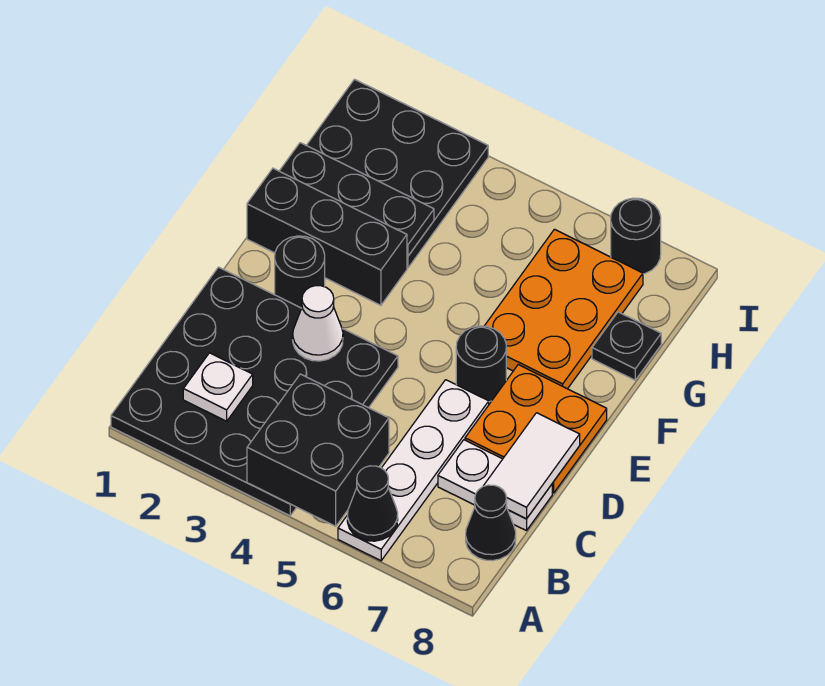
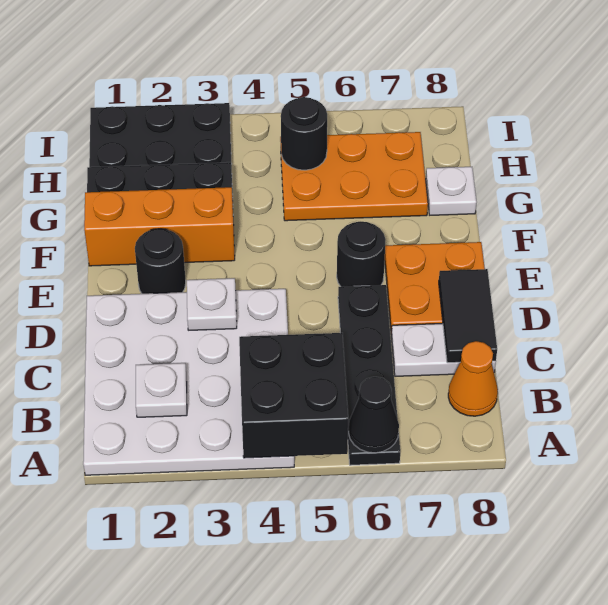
black 4x4 plate [111,267,398,516] -> white 4x4 plate [83,289,294,475]
white 1x4 plate [338,380,489,561] -> black 1x4 plate [338,285,400,465]
black 1x1 cone [466,485,516,561] -> orange 1x1 cone [448,341,498,416]
white 1x2 tile [484,413,580,519] -> black 1x2 tile [439,269,497,363]
white 1x1 cone [293,286,343,361] -> white 1x1 plate [187,278,237,330]
black 1x3 brick [247,168,407,305] -> orange 1x3 brick [84,187,235,266]
orange 2x3 plate [485,229,643,389] -> orange 2x3 plate turned to [280,132,428,221]
black 1x1 plate [592,312,661,380] -> white 1x1 plate [426,167,477,215]
black 1x1 round brick [611,198,661,274] -> black 1x1 round brick moved to [281,97,327,170]

